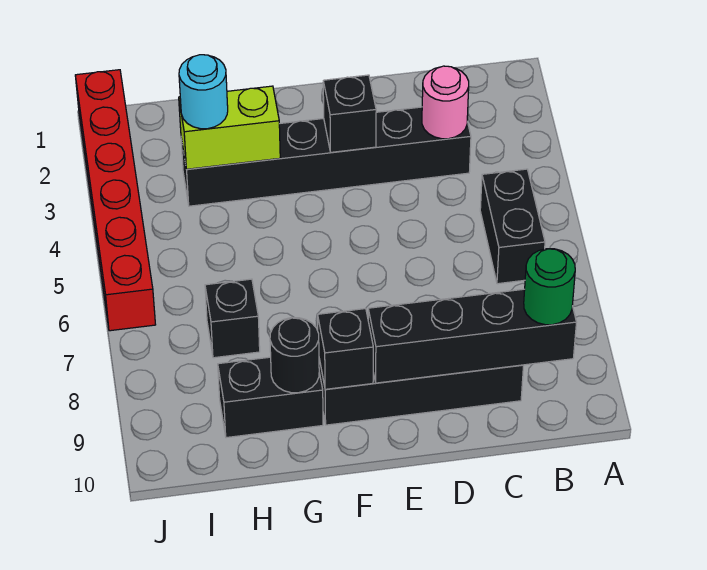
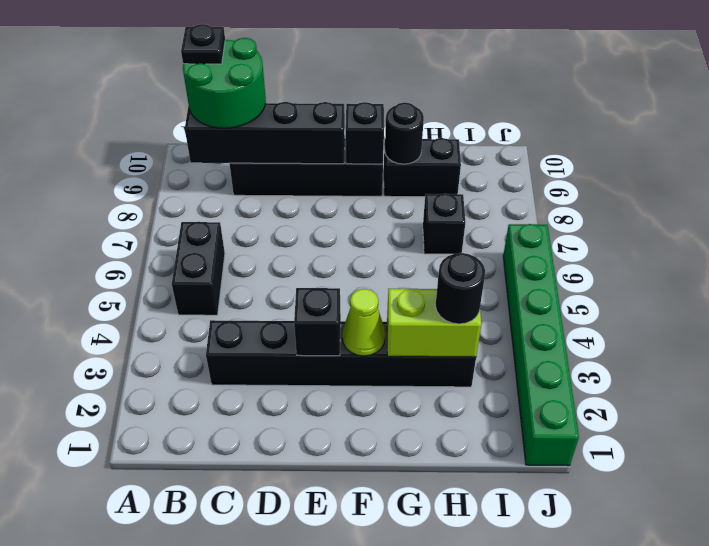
green 1x1 round brick [524,249,575,325] -> green 2x2 round brick [183,38,266,128]
none -> black 1x1 plate [181,24,225,64]
pink 1x1 round brick [422,66,469,139] -> none
none -> lime 1x1 cone [342,289,385,356]
cyan 1x1 round brick [179,55,228,129] -> black 1x1 round brick [435,253,485,324]
red 1x6 brick [75,70,156,331] -> green 1x6 brick [503,224,579,466]

